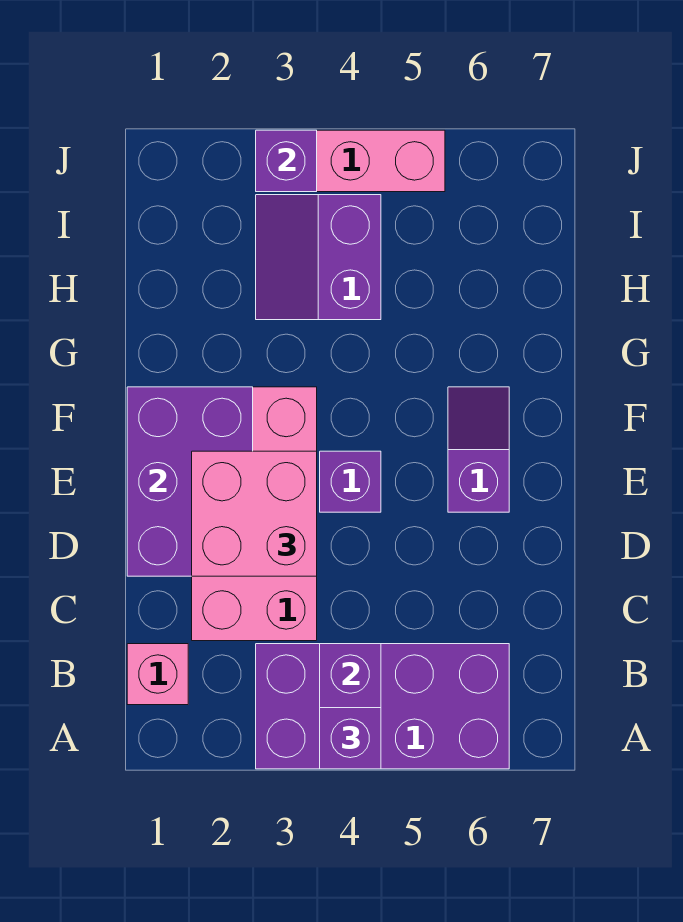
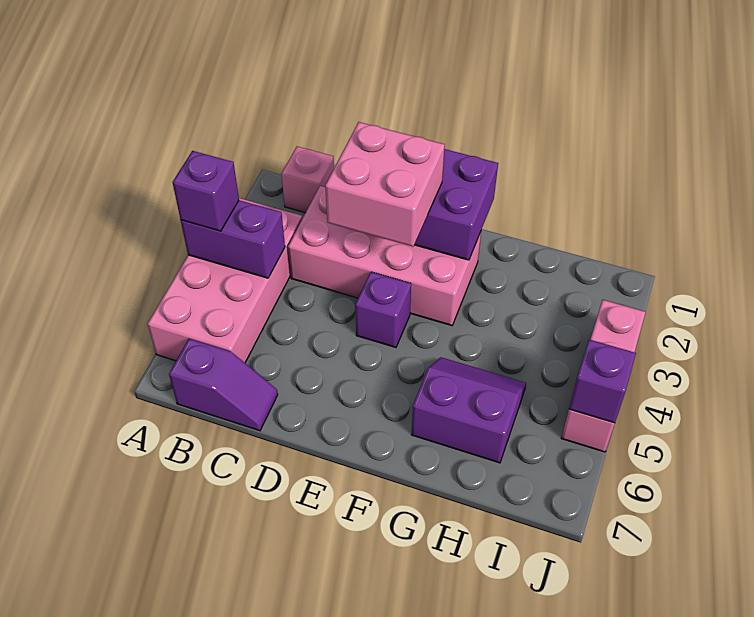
purple 2x4 brick [256,644,509,769] -> pink 2x4 brick [148,198,302,363]
purple 1x2 slope [448,387,509,512] -> purple 1x2 slope moved to [169,339,278,431]
purple 2x2 slope [256,195,381,320] -> purple 2x2 slope moved to [411,357,526,463]
purple 1x1 brick [256,130,317,192] -> purple 1x1 brick moved to [569,340,636,423]

